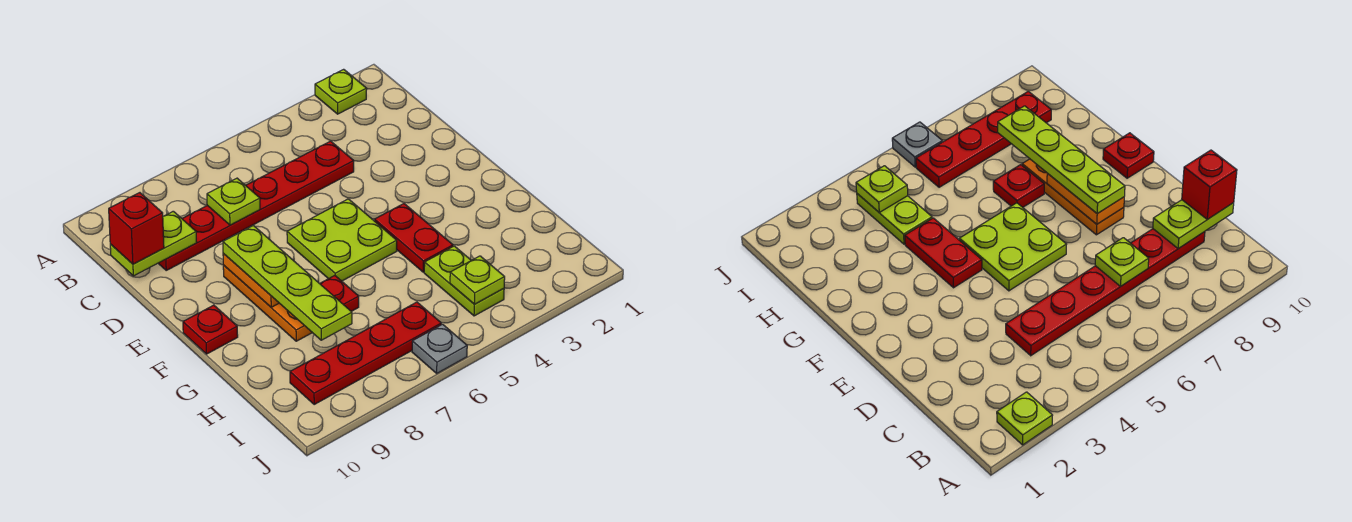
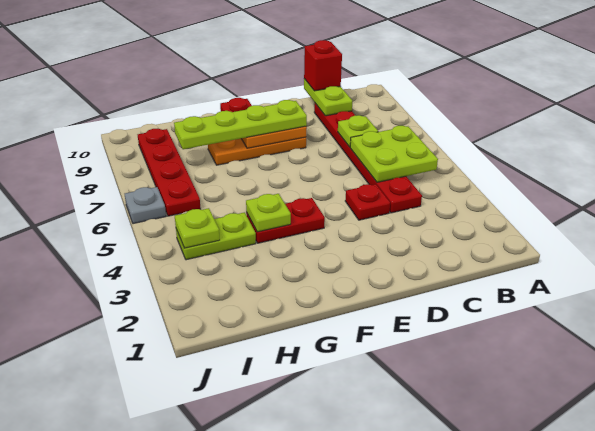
lime 1x1 plate [315,69,367,114] -> lime 1x1 plate moved to [246,194,291,232]
lime 2x2 plate [287,199,397,281] -> lime 2x2 plate moved to [350,126,438,182]
red 1x1 plate [320,275,359,311] -> red 1x1 plate moved to [345,184,390,220]

